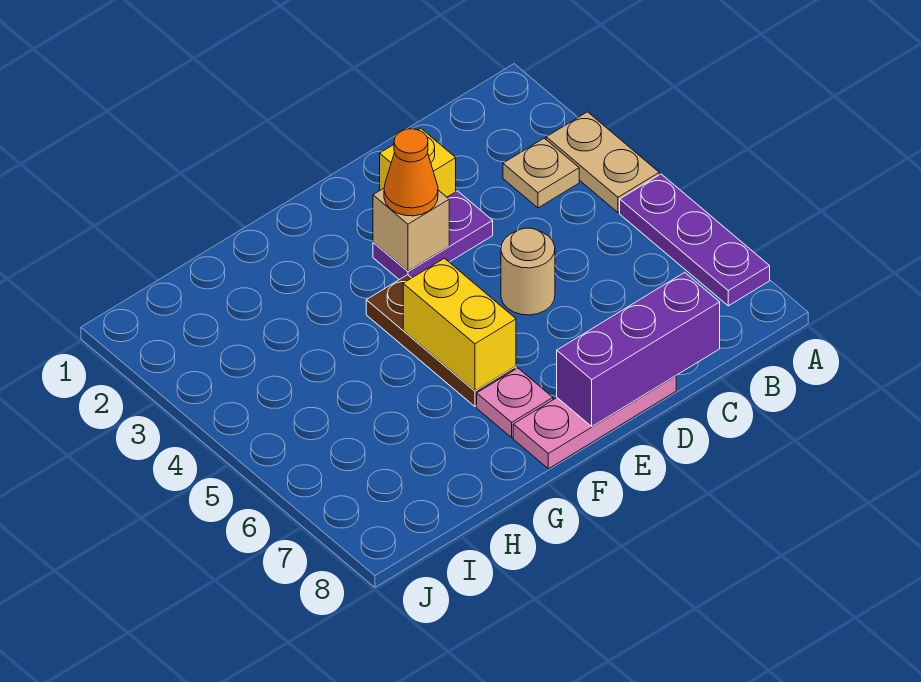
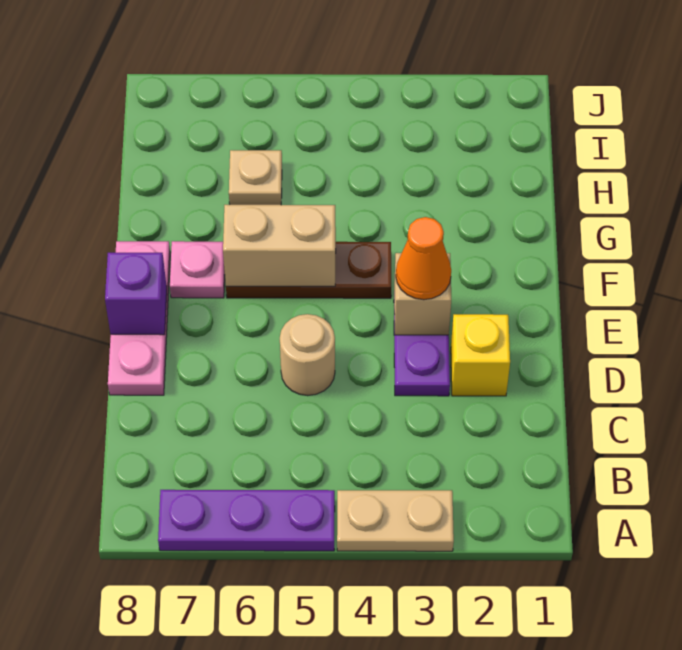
tan 1x1 plate [503,138,579,208] -> tan 1x1 plate moved to [229,150,282,205]
purple 1x3 brick [557,272,720,426] -> purple 1x1 brick [105,253,167,335]
yellow 1x2 brick [403,258,516,391] -> tan 1x2 brick [223,205,336,286]

